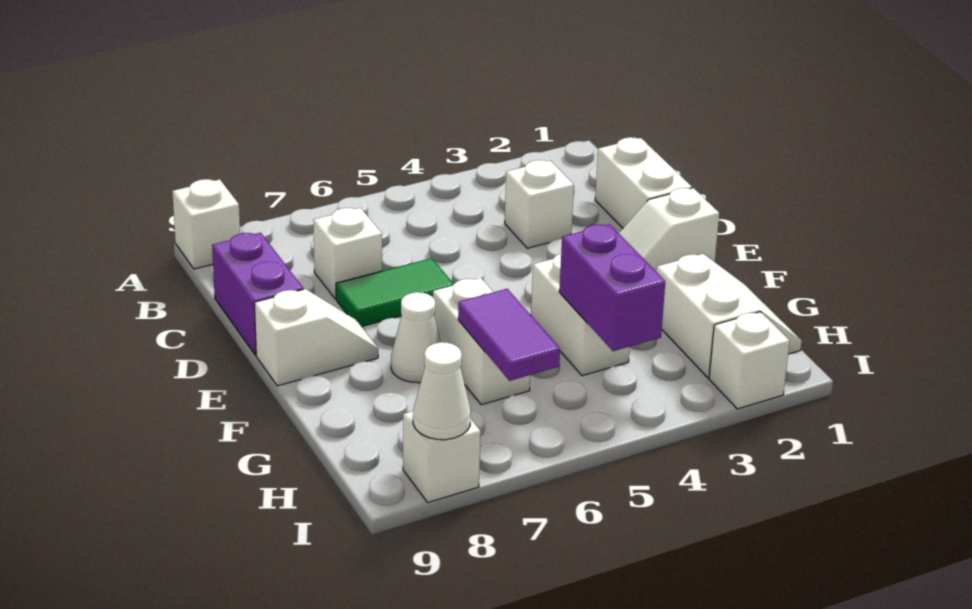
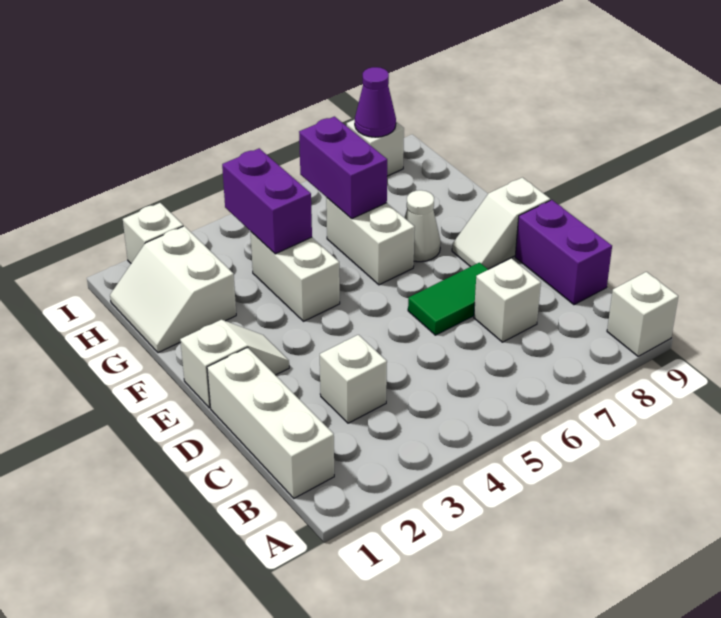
white 1x2 brick [595,137,692,228] -> white 1x3 brick [207,348,334,498]
purple 1x2 tile [458,289,560,381] -> purple 1x2 brick [299,117,387,219]
white 1x1 cone [413,342,471,440] -> purple 1x1 cone [355,67,396,137]

